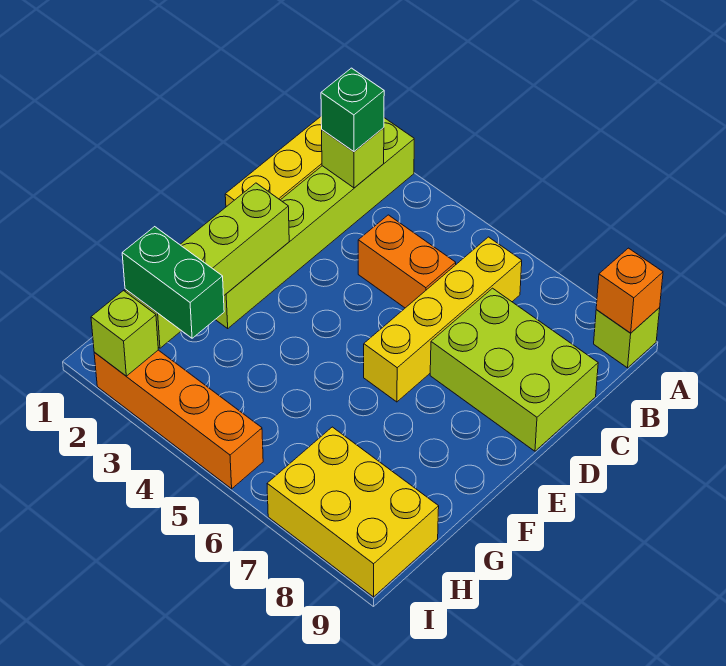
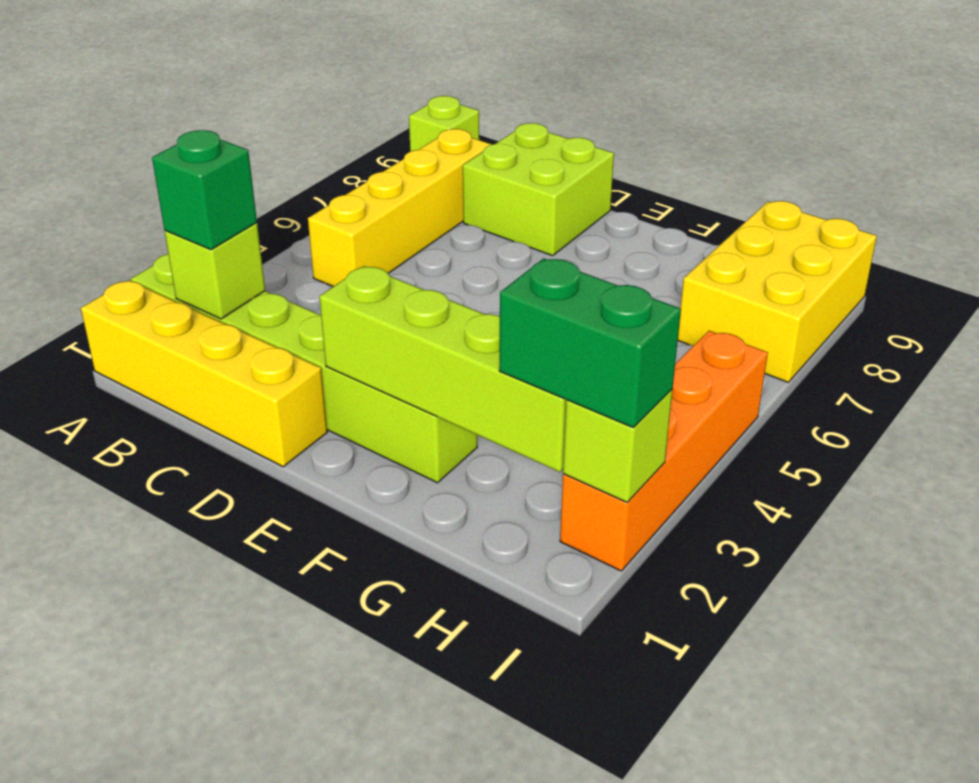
orange 1x1 brick [596,248,663,333] -> none
yellow 1x4 brick [364,237,522,402] -> yellow 1x4 brick turned to [308,129,491,287]
orange 1x2 brick [358,215,456,308] -> none
lime 2x3 brick [430,288,598,451] -> lime 2x2 brick [463,123,614,256]
green 1x2 brick [122,227,224,338] -> green 1x2 brick turned to [499,258,681,427]

